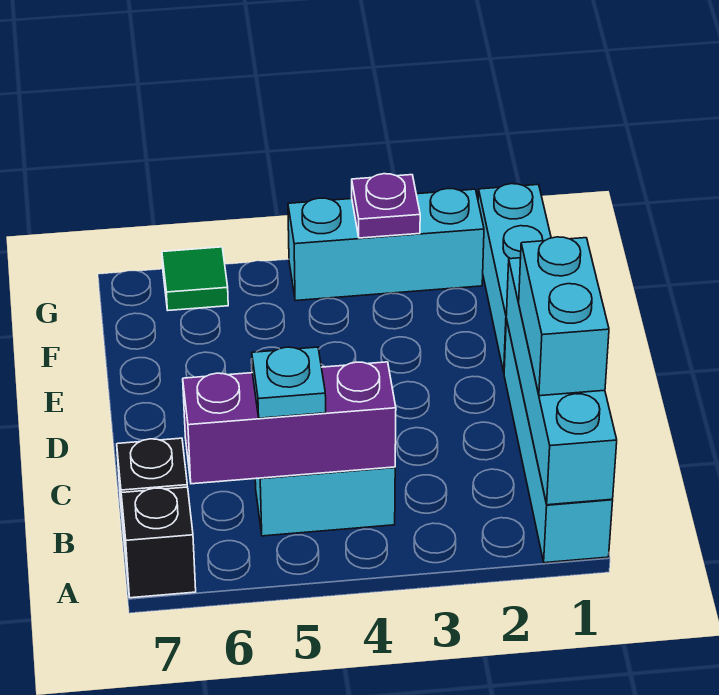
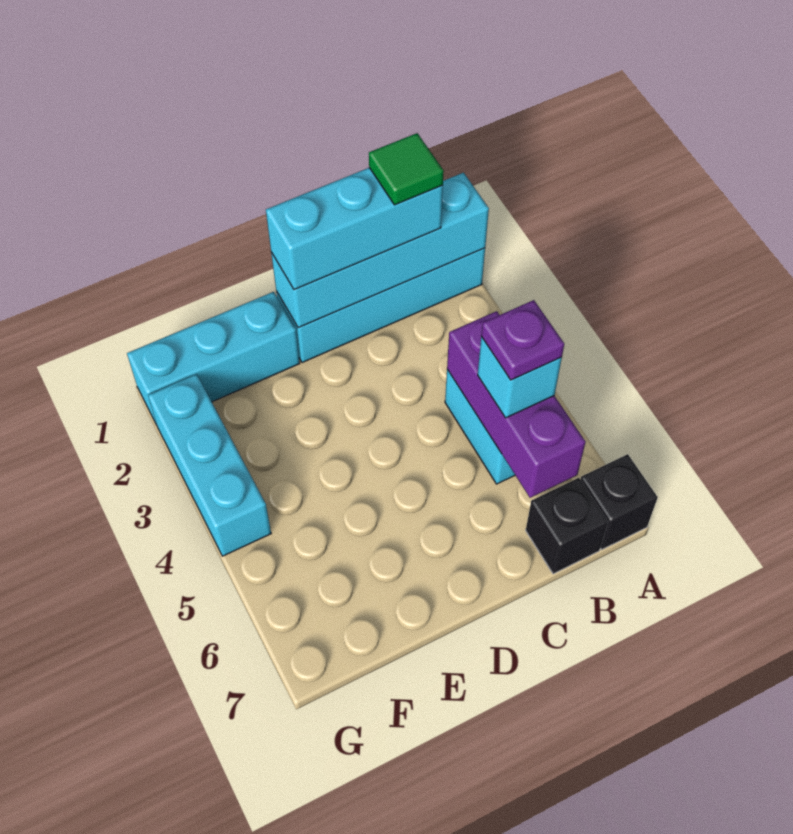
cyan 1x2 brick [519,237,609,396] -> cyan 1x3 brick [266,168,443,290]
cyan 1x1 plate [252,347,326,418] -> cyan 1x1 brick [478,337,562,418]
purple 1x1 plate [352,174,420,238] -> purple 1x1 plate moved to [481,300,564,380]
green 1x1 tile [162,247,228,310] -> green 1x1 tile moved to [369,133,444,205]

